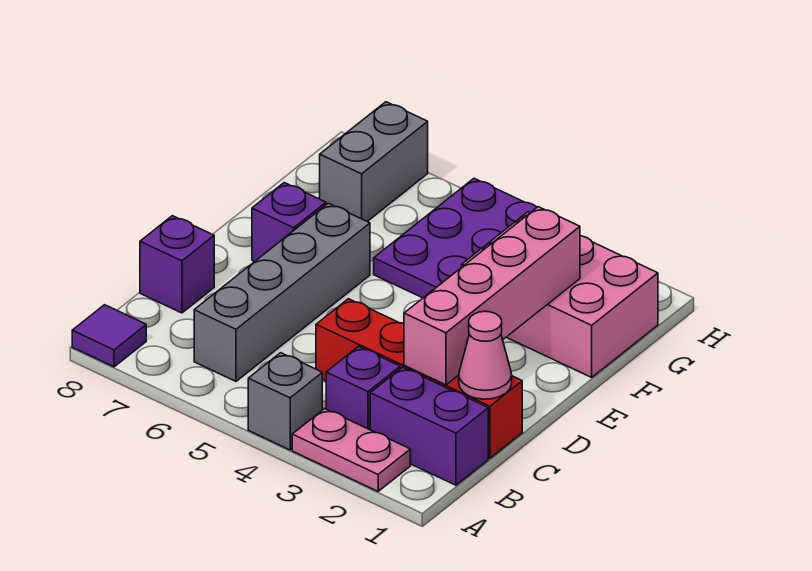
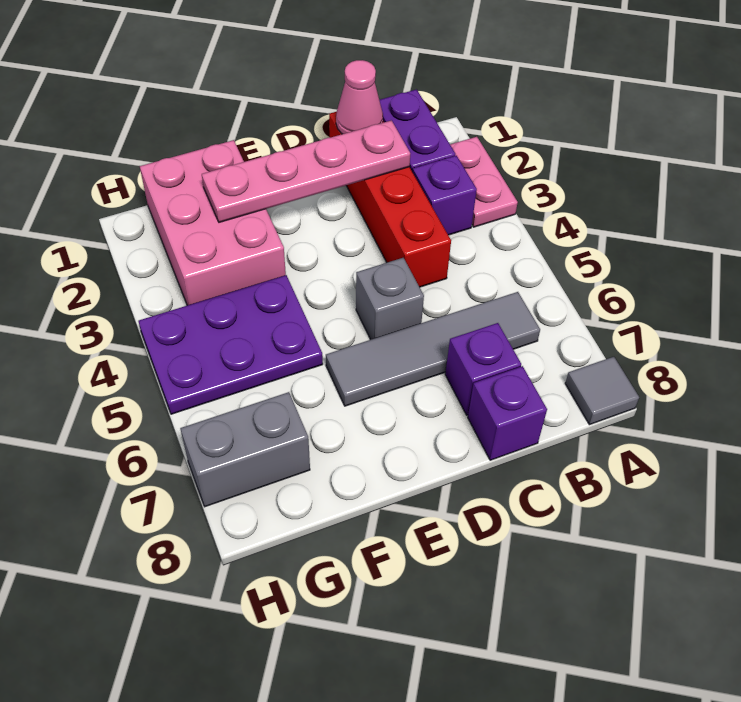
grey 1x1 brick [248,353,322,450] -> grey 1x1 brick moved to [356,258,424,340]
purple 1x1 tile [72,305,146,367] -> grey 1x1 tile [565,357,639,425]
grey 1x4 brick [194,203,370,381] -> grey 1x4 tile [326,292,540,406]
pink 1x4 brick [404,207,580,385] -> pink 1x4 plate [202,120,410,222]
purple 1x1 brick [252,183,326,262] -> purple 1x1 brick moved to [445,323,521,415]

